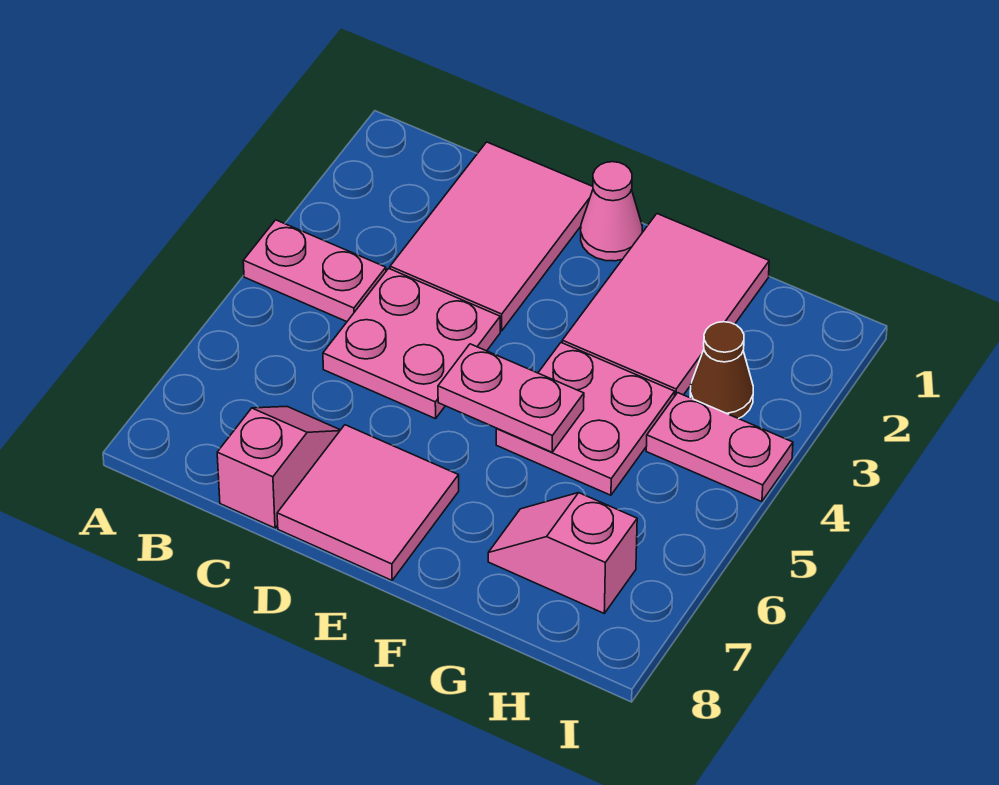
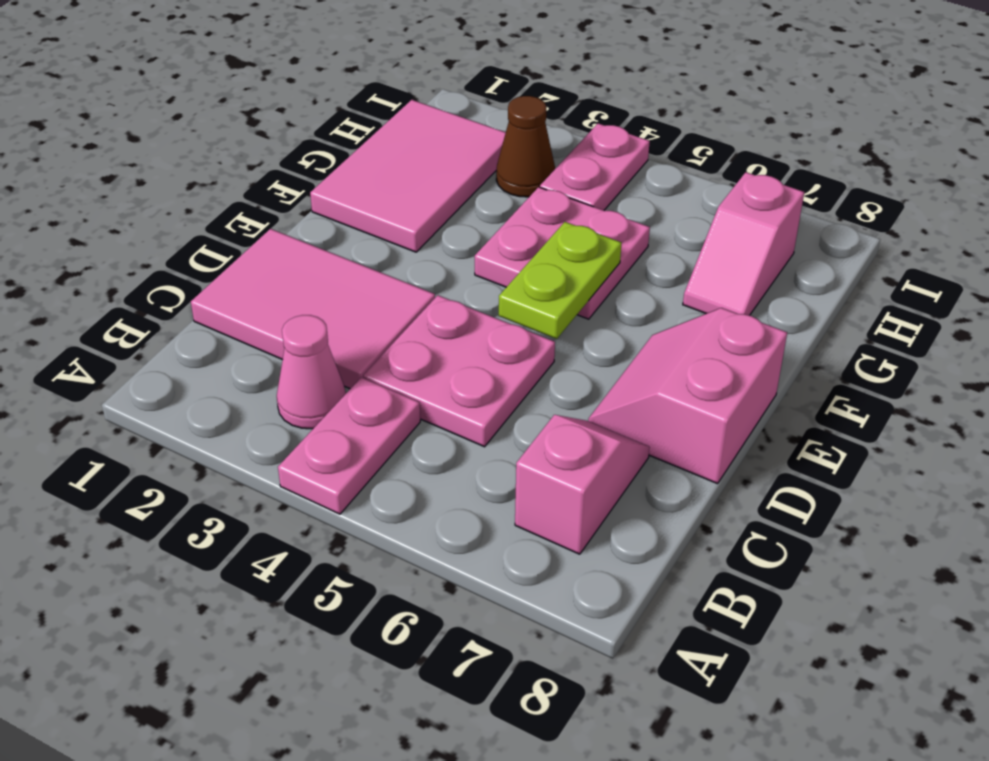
pink 1x2 slope [217,407,340,528] -> pink 1x2 slope turned to [515,415,650,554]
pink 2x2 tile [277,425,459,580] -> pink 2x2 slope [588,308,787,484]
pink 1x1 cone [581,162,642,261] -> pink 1x1 cone moved to [277,315,346,429]
pink 1x2 plate [438,344,584,452] -> lime 1x2 plate [499,222,622,339]
pink 2x3 tile [562,214,769,395] -> pink 2x3 tile turned to [310,100,506,252]

